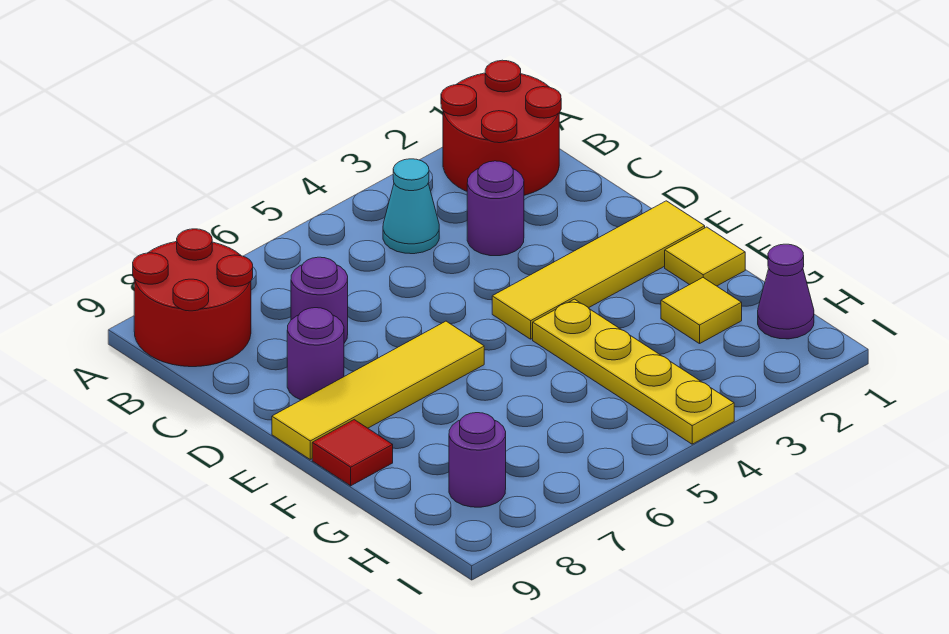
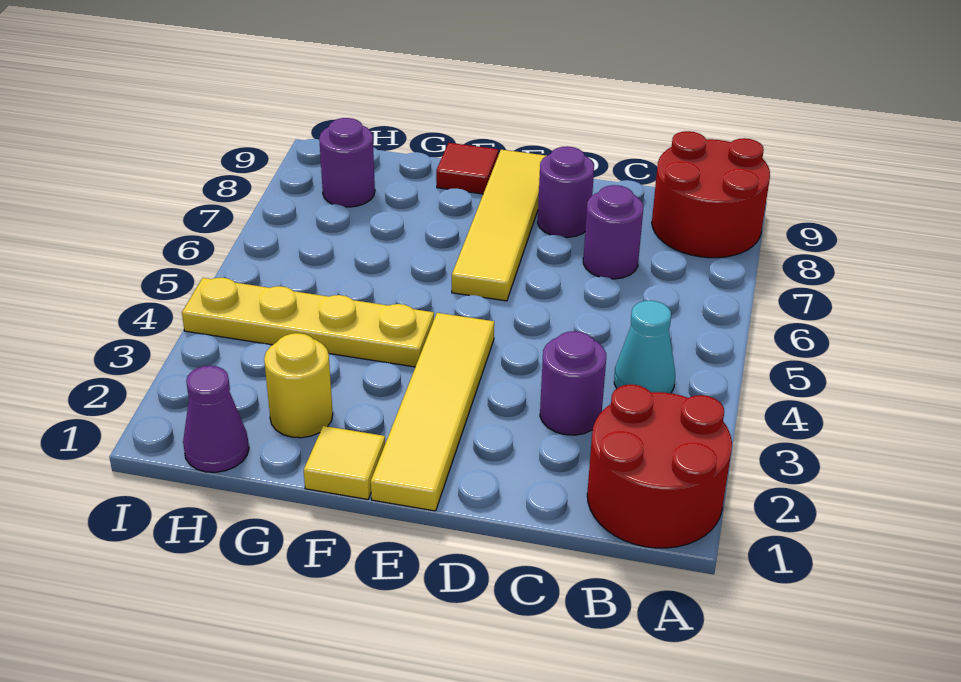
yellow 1x1 tile [661,278,742,344] -> yellow 1x1 round brick [264,333,333,438]

